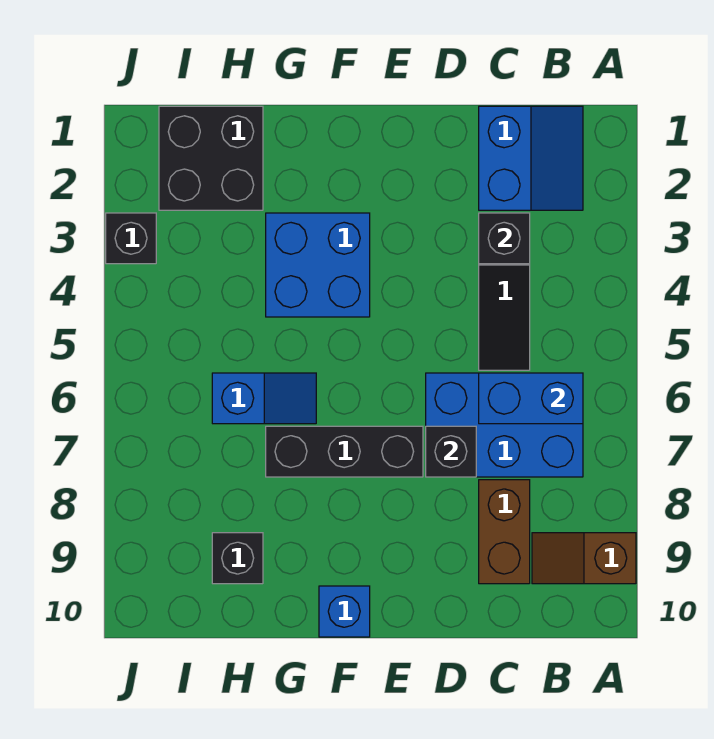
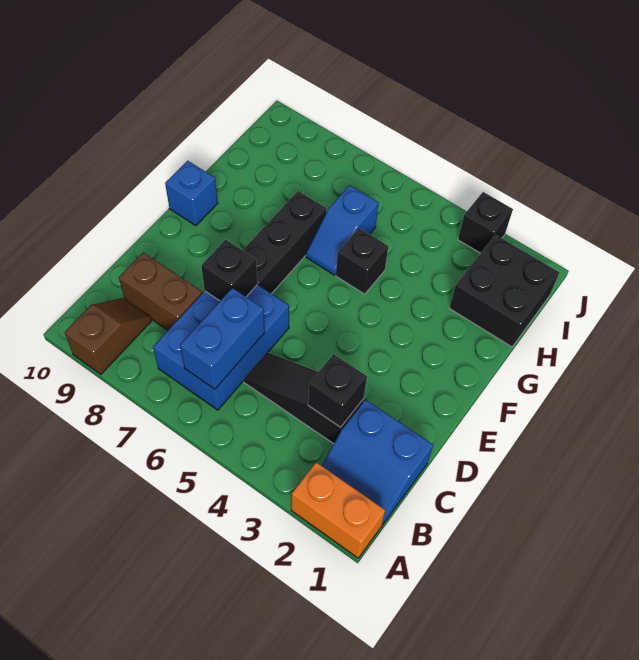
none -> orange 1x2 brick [291,462,385,558]
blue 2x2 brick [266,213,370,317] -> none
black 1x1 brick [212,533,263,584] -> black 1x1 brick moved to [336,228,388,294]

